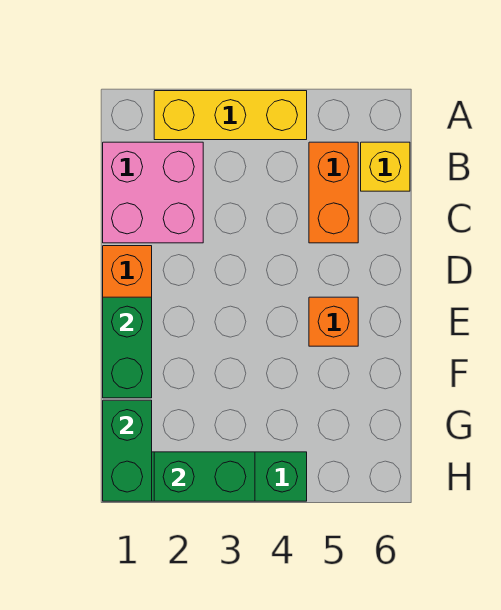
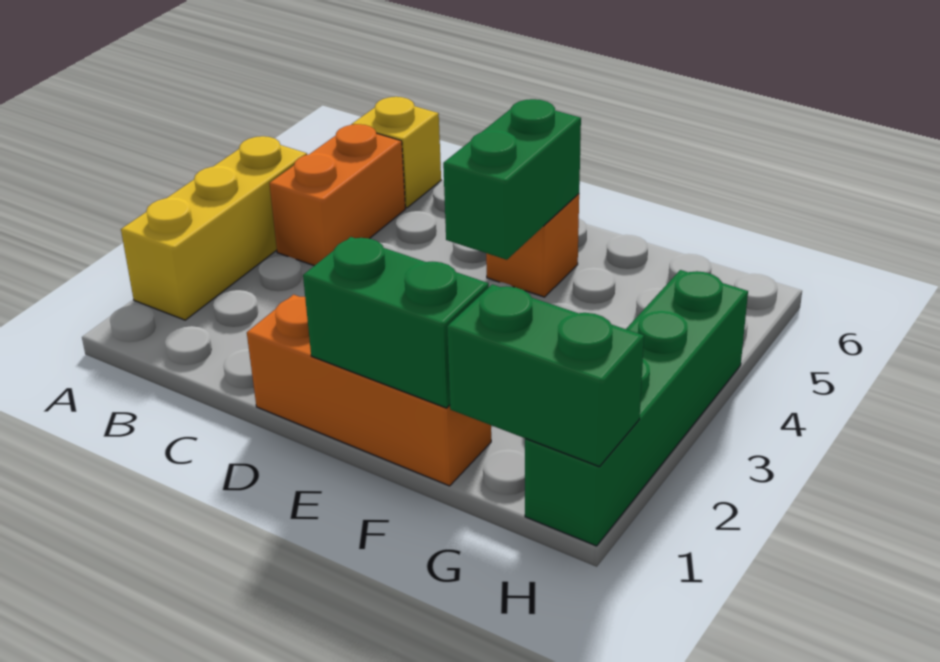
pink 2x2 brick [103,142,203,243] -> none
orange 1x2 brick [309,142,358,243] -> orange 1x2 brick turned to [269,124,405,266]
green 1x2 brick [154,452,255,501] -> green 1x2 brick moved to [443,99,581,260]

